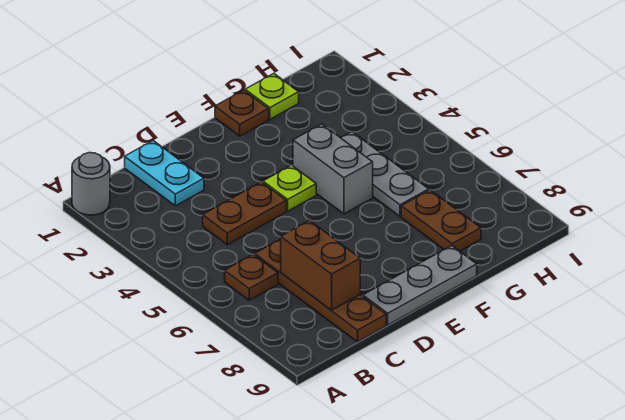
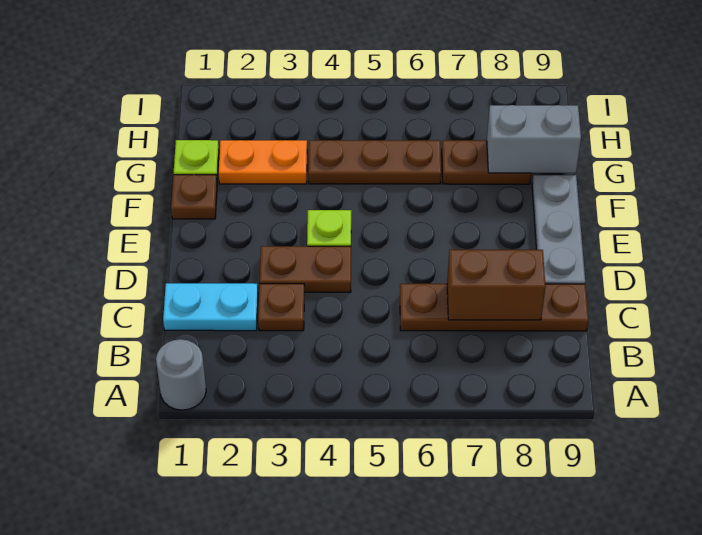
brown 1x1 plate [225,254,278,300] -> brown 1x1 plate moved to [258,284,304,331]
brown 1x2 plate [203,182,286,245] -> brown 1x2 plate turned to [260,246,351,292]
grey 1x2 brick [293,124,373,214] -> grey 1x2 brick moved to [487,105,581,173]
none -> orange 1x2 plate [219,140,307,184]
grey 1x3 plate [341,132,429,216] -> brown 1x3 plate [308,140,441,184]

